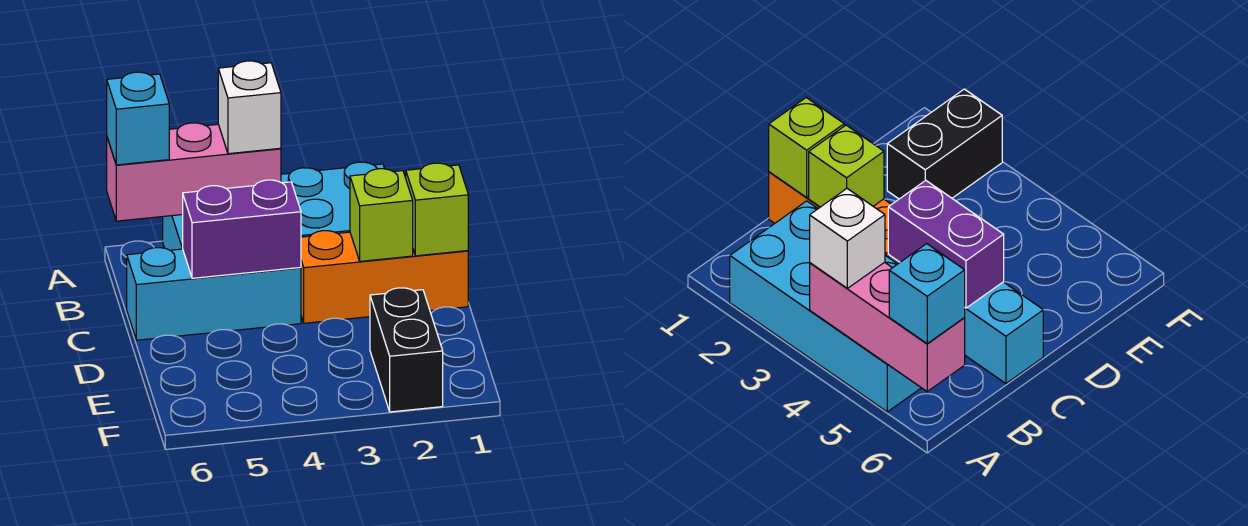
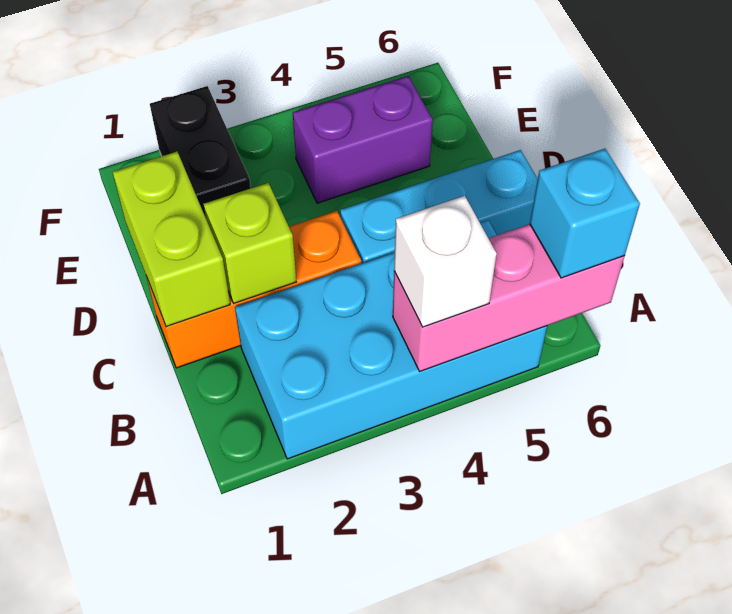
lime 1x1 brick [406,163,468,256] -> lime 1x2 brick [113,152,230,327]
purple 1x2 brick [183,180,301,278] -> purple 1x2 brick moved to [293,76,433,203]

